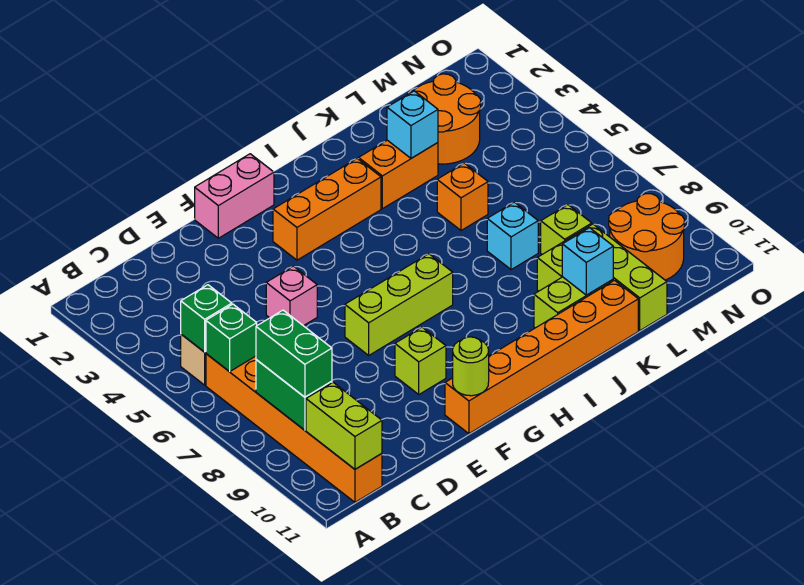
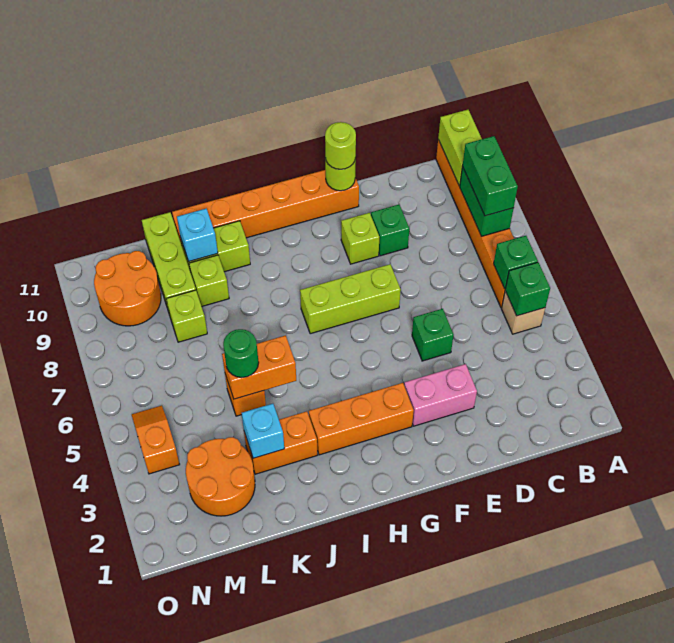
pink 1x1 brick [266,266,317,326] -> green 1x1 brick [412,309,454,361]
none -> green 1x1 brick [371,204,409,256]
pink 1x2 brick [195,154,274,238] -> pink 1x2 brick moved to [404,364,477,426]
none -> lime 1x1 round brick [325,122,356,169]
none -> orange 1x2 brick [222,335,296,399]
none -> green 1x1 round brick [223,329,259,377]
cyan 1x1 brick [487,202,538,270] -> none
none -> orange 1x2 slope [132,406,180,474]

